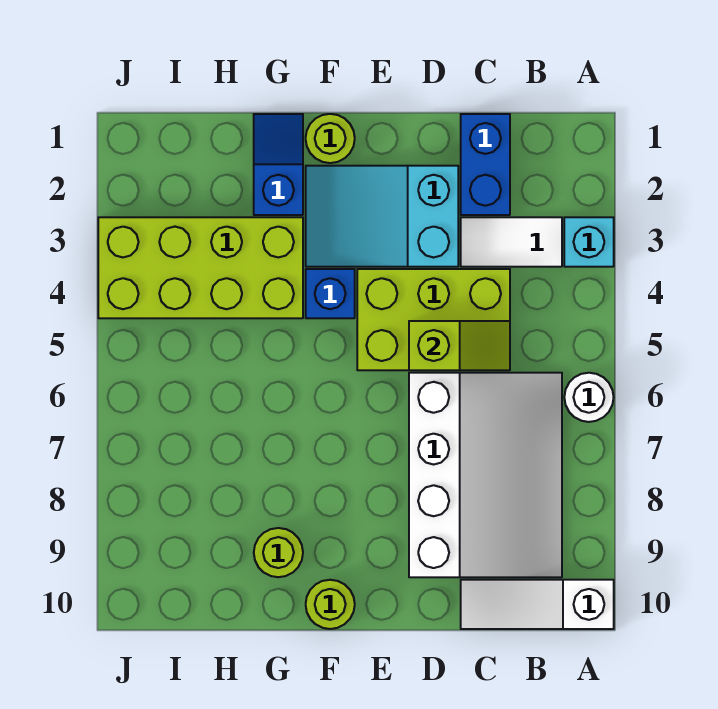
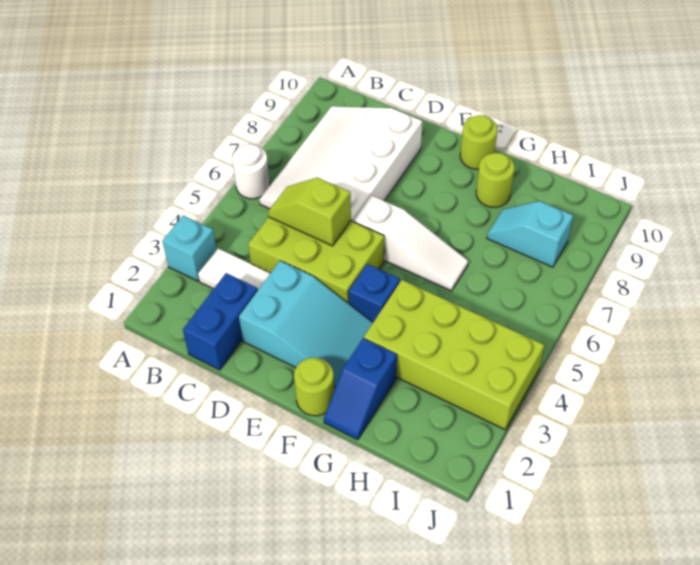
white 1x3 slope [461,580,614,629] -> white 1x3 slope moved to [354,195,468,291]
none -> cyan 1x2 slope [487,201,573,267]

